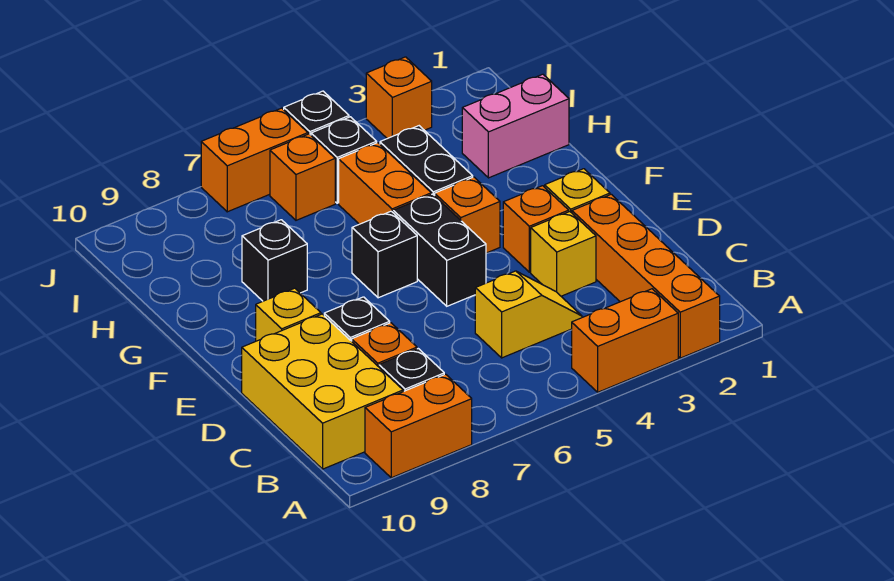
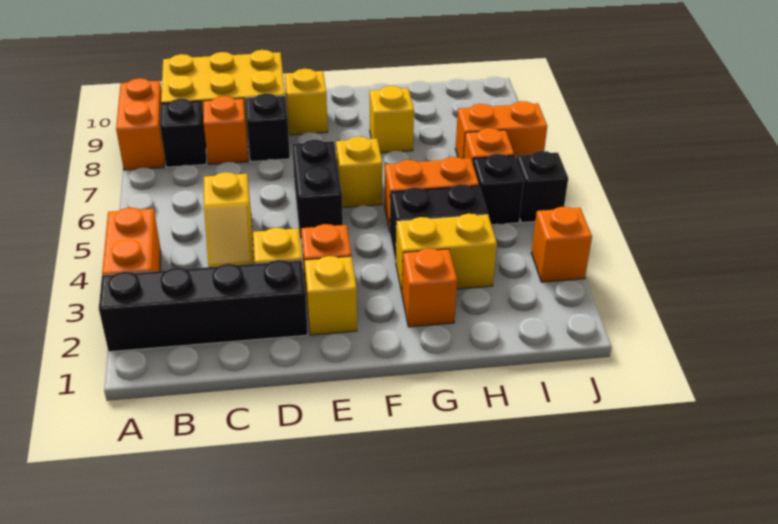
orange 1x4 brick [572,194,720,358] -> black 1x4 brick [99,260,308,352]
black 1x2 brick [393,194,486,306] -> black 1x2 brick turned to [292,139,343,239]
orange 1x1 brick [435,177,500,253] -> orange 1x1 brick moved to [402,249,457,327]
black 1x1 brick [352,211,417,298] -> yellow 1x1 brick [336,137,382,208]
none -> yellow 1x2 brick [396,214,497,292]
black 1x1 brick [242,220,307,301] -> yellow 1x1 brick [370,86,414,153]
pink 1x2 brick [462,74,569,178] -> none
orange 1x2 brick [201,108,308,212] -> orange 1x2 brick turned to [455,101,547,159]

